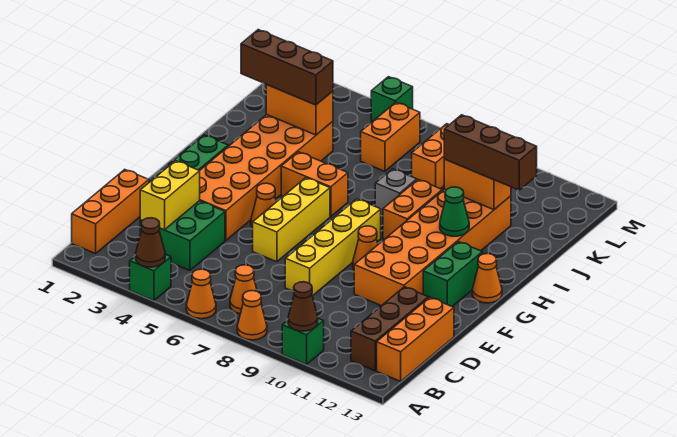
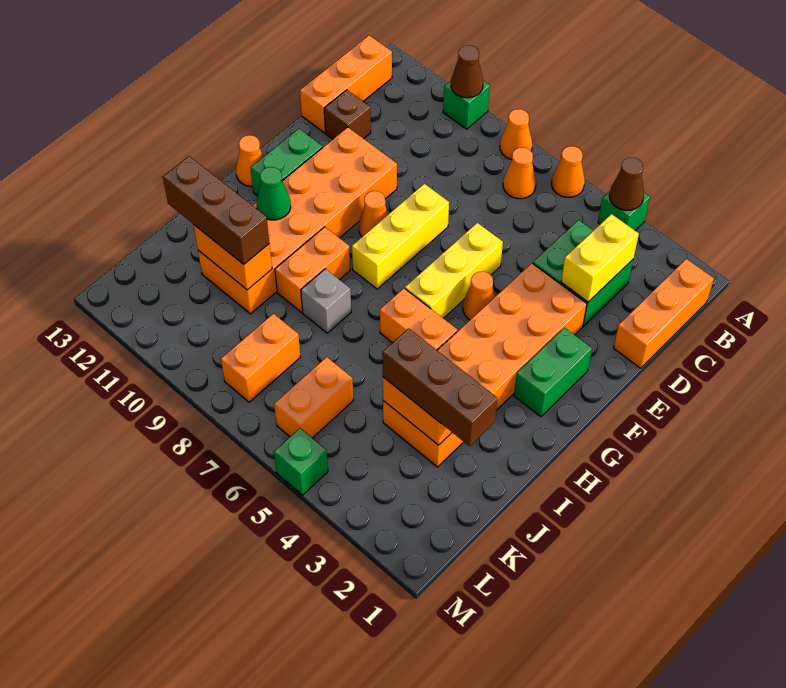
brown 1x3 brick [351,287,429,371] -> brown 1x1 brick [324,90,371,139]
yellow 1x4 brick [285,199,381,296] -> yellow 1x3 brick [352,184,449,289]

